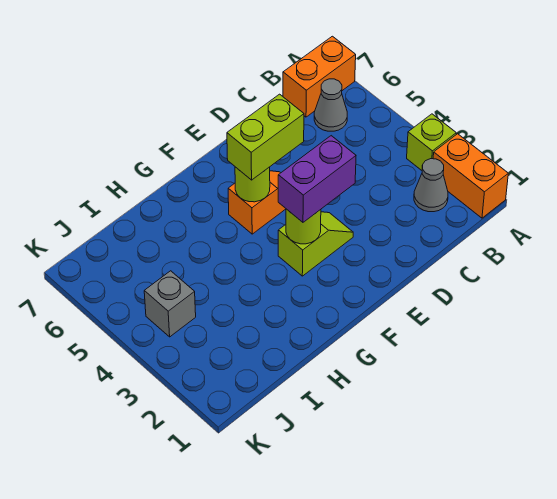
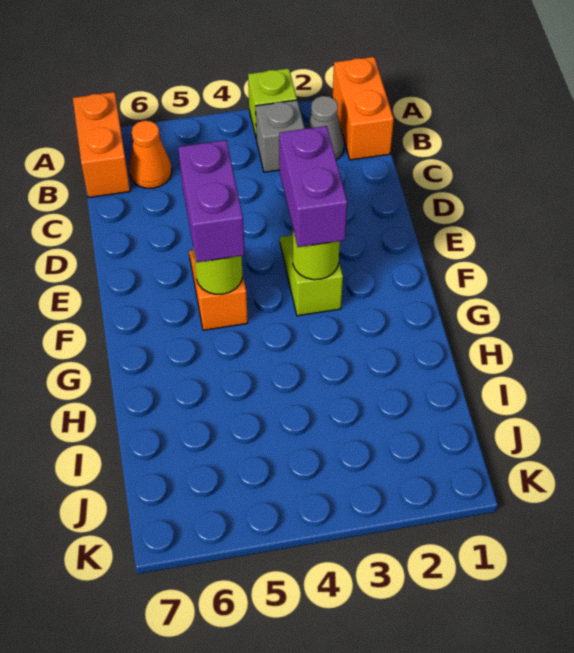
orange 1x2 brick [433,134,508,218] -> orange 1x2 brick turned to [333,57,394,160]
grey 1x1 cone [314,79,347,131] -> orange 1x1 cone [129,121,172,188]
lime 1x2 brick [227,94,304,180] -> purple 1x2 brick [178,140,245,262]
grey 1x1 brick [144,271,196,337] -> grey 1x1 brick moved to [256,100,305,172]

